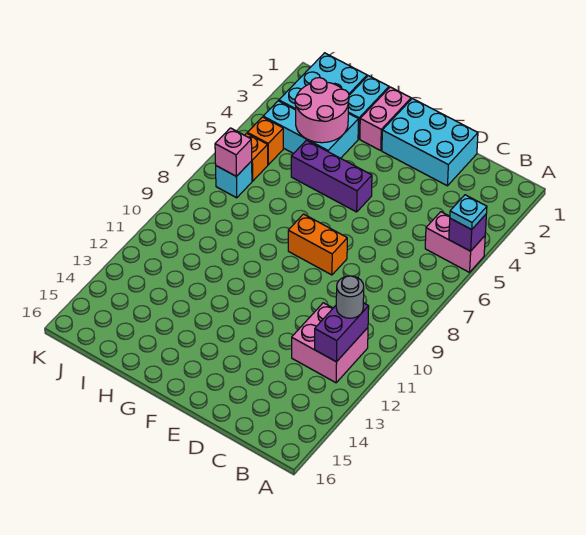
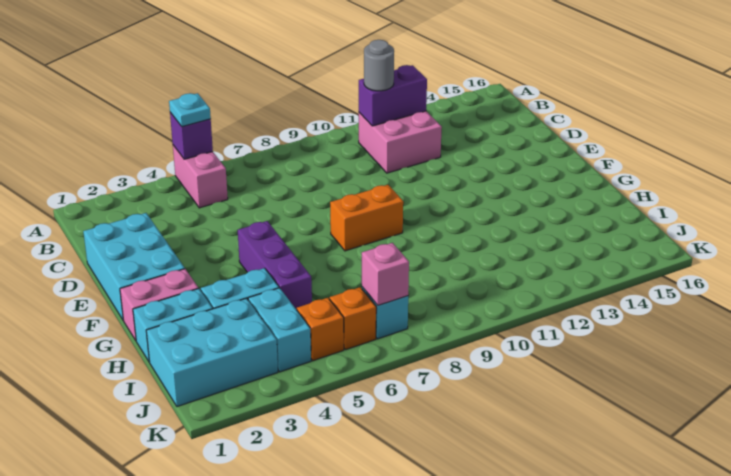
orange 1x2 brick [288,214,347,275] -> orange 1x2 brick turned to [330,185,403,251]
pink 2x2 round brick [295,78,349,143] -> none

